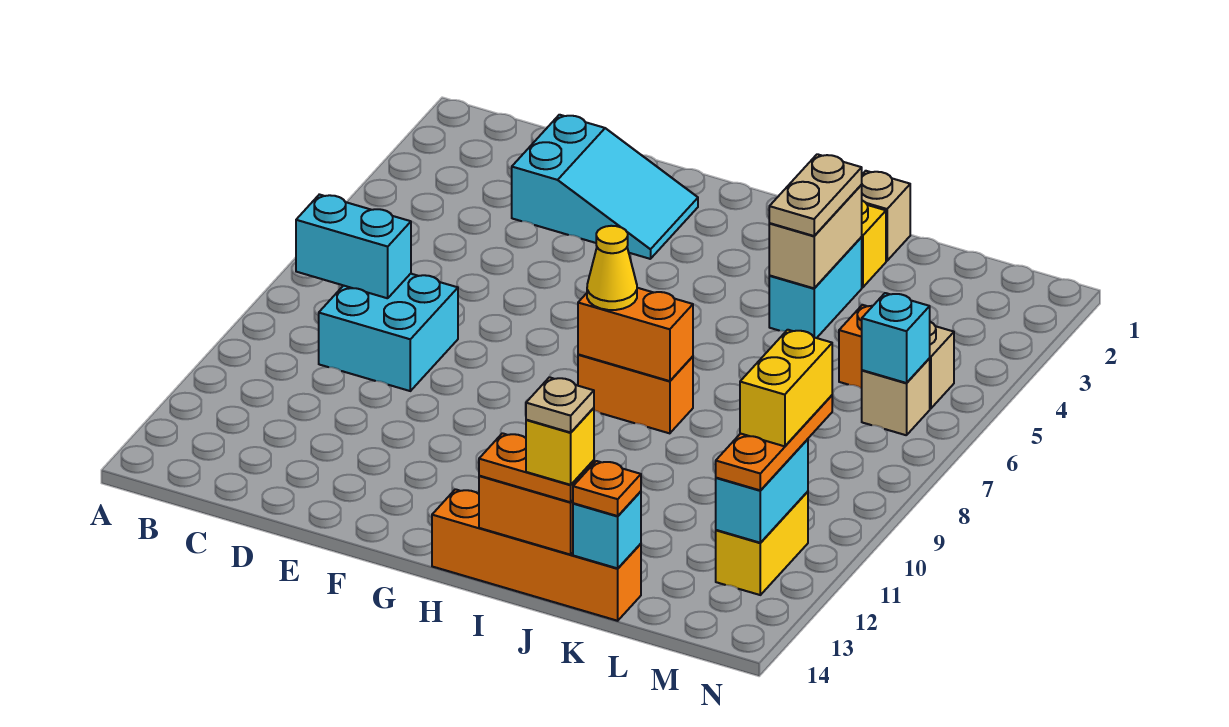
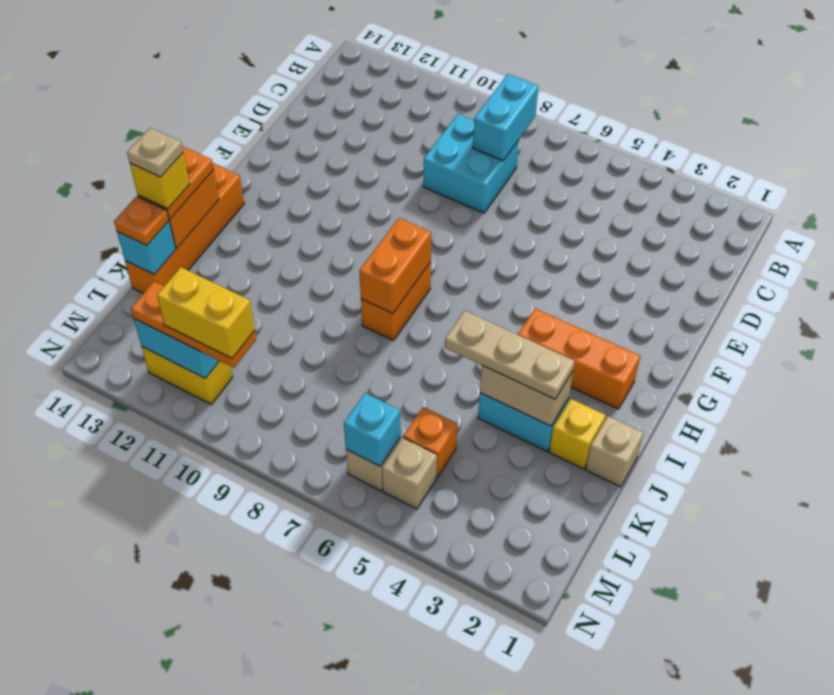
cyan 2x3 slope [512,115,698,259] -> none
none -> orange 1x3 brick [518,309,640,409]
yellow 1x1 cone [587,226,637,310] -> none
tan 1x2 plate [769,154,862,236] -> tan 1x3 plate [445,310,575,399]

